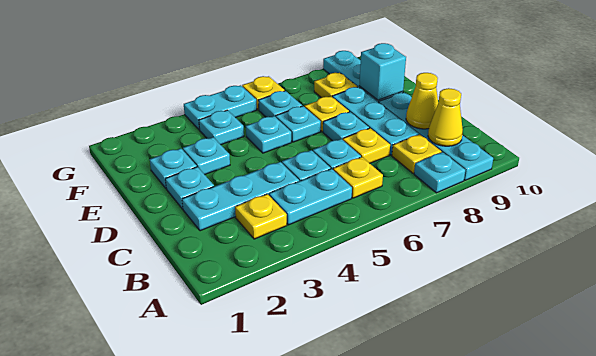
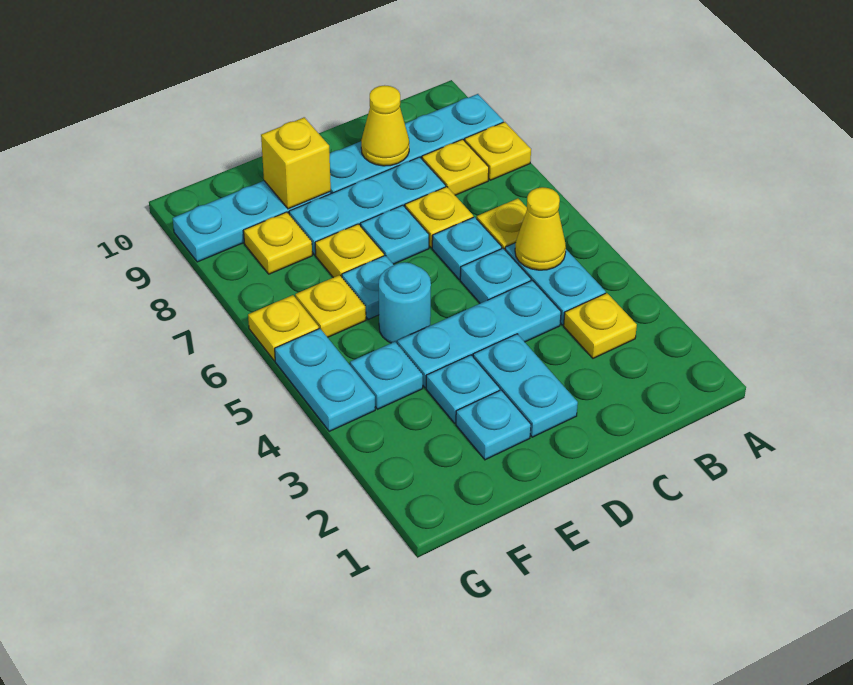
cyan 1x1 plate [414,152,465,193] -> yellow 1x1 plate [465,122,531,180]
yellow 1x1 cone [428,88,463,146] -> yellow 1x1 cone moved to [515,187,566,270]
cyan 1x3 plate [182,162,299,231] -> cyan 1x3 plate turned to [397,280,561,388]
cyan 1x1 plate [165,167,214,209] -> cyan 1x2 plate [473,334,578,437]
cyan 1x1 plate [246,116,291,153] -> cyan 1x1 round brick [379,262,431,343]
cyan 1x1 brick [359,43,406,100] -> yellow 1x1 brick [261,117,331,209]
cyan 1x1 plate [258,91,302,117] -> yellow 1x1 plate [295,275,366,337]

